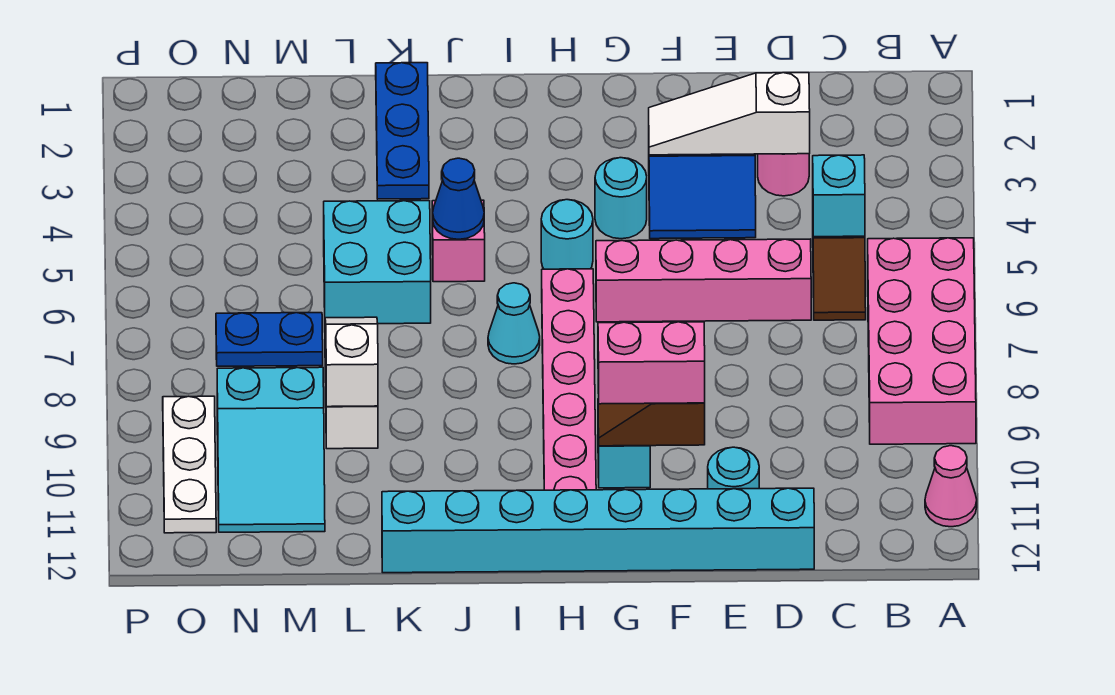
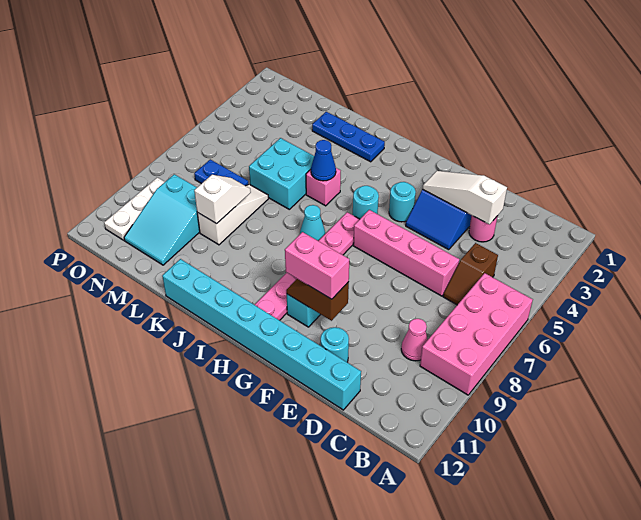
pink 1x1 cone [925,446,977,527] -> pink 1x1 cone moved to [401,319,428,361]
cyan 1x1 brick [813,155,865,237] -> none
blue 1x3 plate [376,63,429,199] -> blue 1x3 plate turned to [312,112,385,162]

